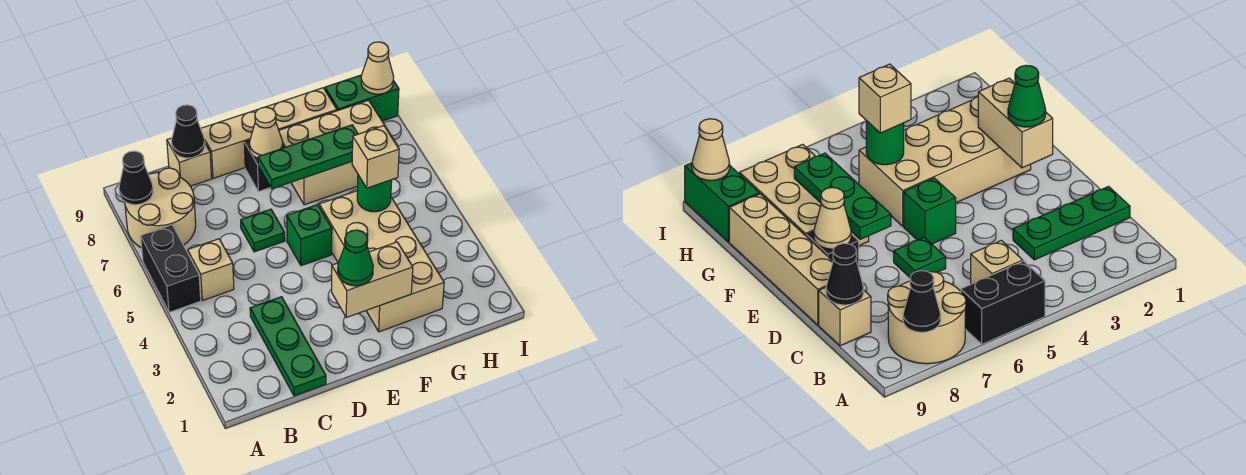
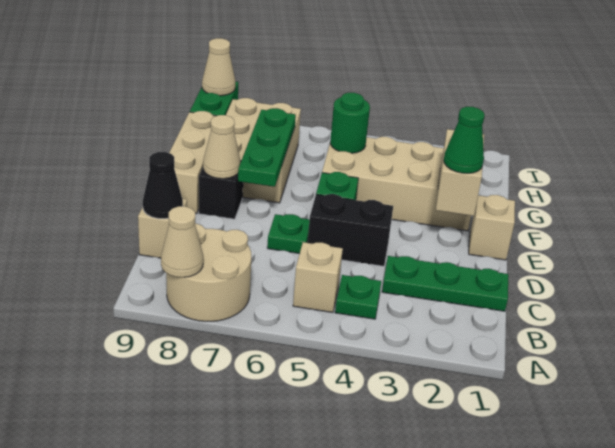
black 1x2 brick [141,225,201,312] -> black 1x2 brick moved to [308,194,393,266]
black 1x1 cone [119,151,153,205] -> tan 1x1 cone [161,206,203,277]
none -> green 1x1 plate [335,275,381,319]
tan 1x4 brick [201,88,337,178] -> tan 1x3 brick [169,111,215,214]
tan 1x1 brick [352,126,399,188] -> tan 1x1 brick moved to [469,195,515,260]

